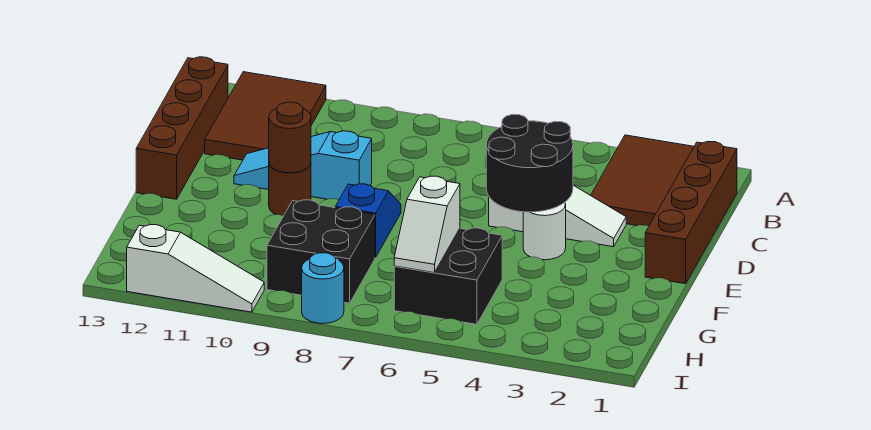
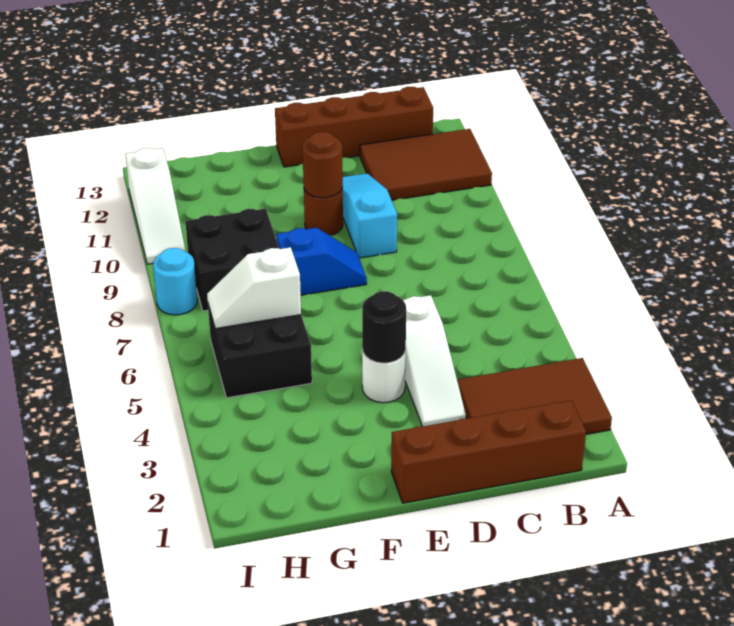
black 2x2 round brick [486,114,573,212] -> black 1x1 round brick [362,291,406,363]

